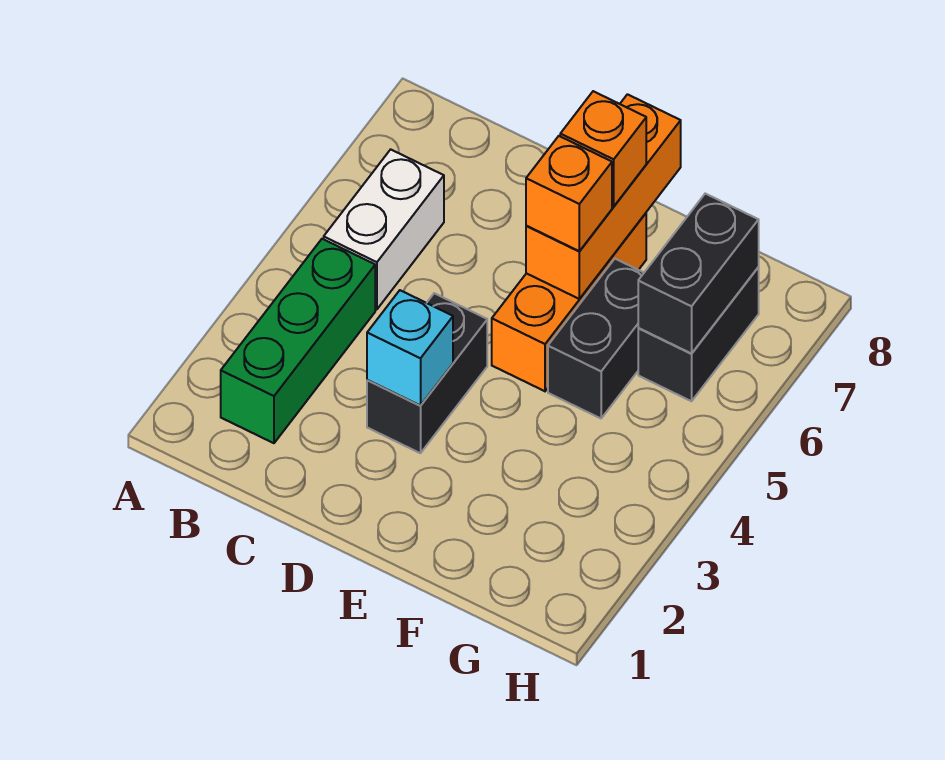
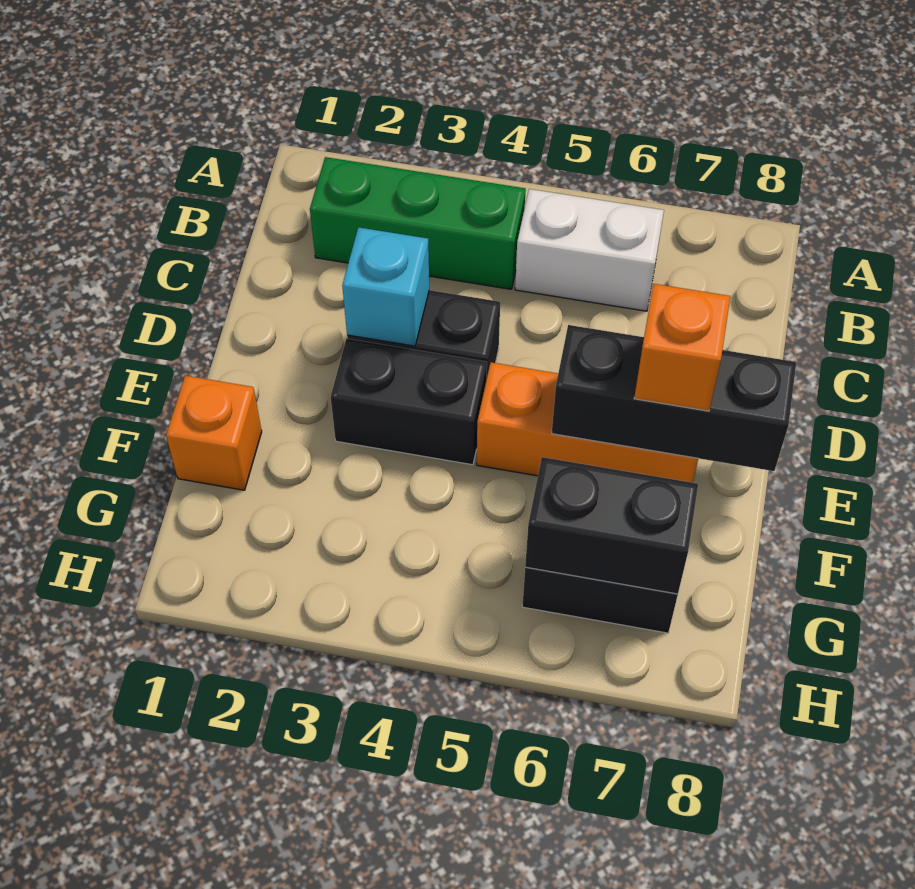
orange 1x3 brick [526,94,681,299] -> black 1x3 brick [552,325,796,471]
orange 1x1 brick [526,136,612,251] -> orange 1x1 brick moved to [166,376,262,490]
black 1x2 brick [548,259,644,418] -> black 1x2 brick moved to [331,339,487,465]

